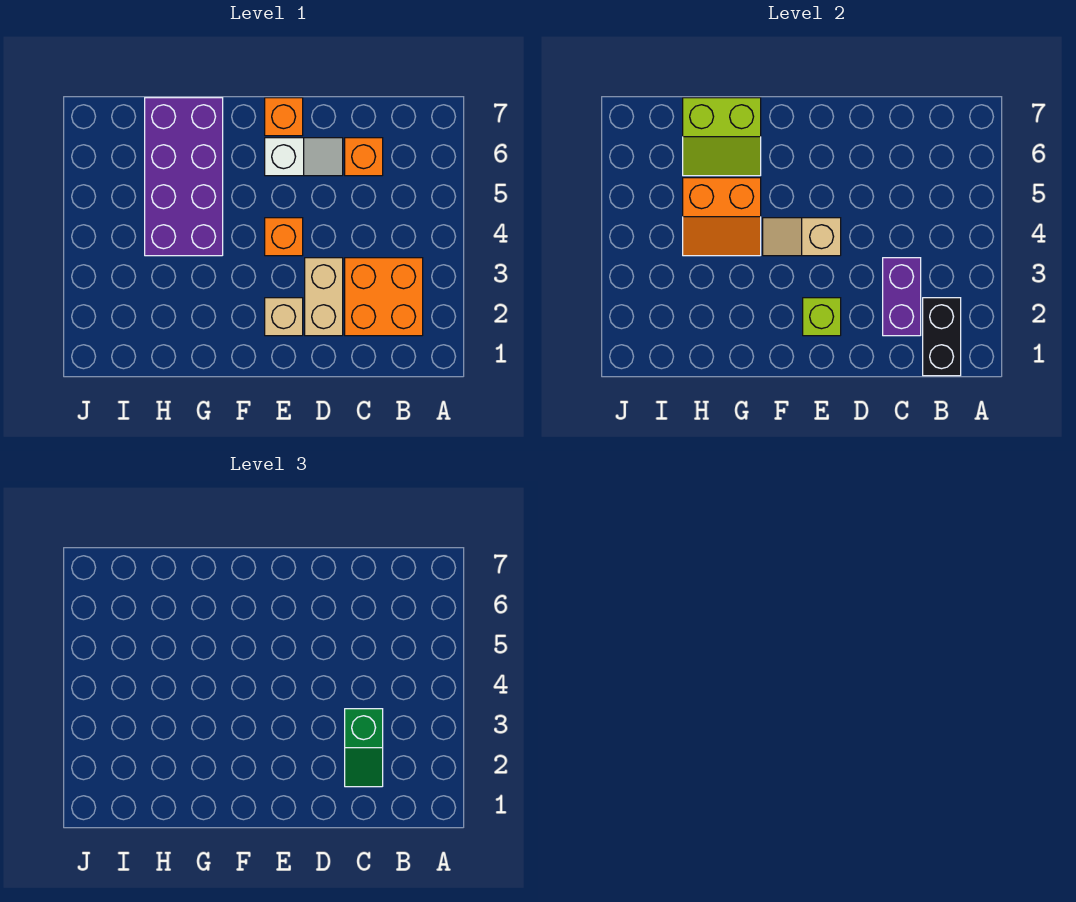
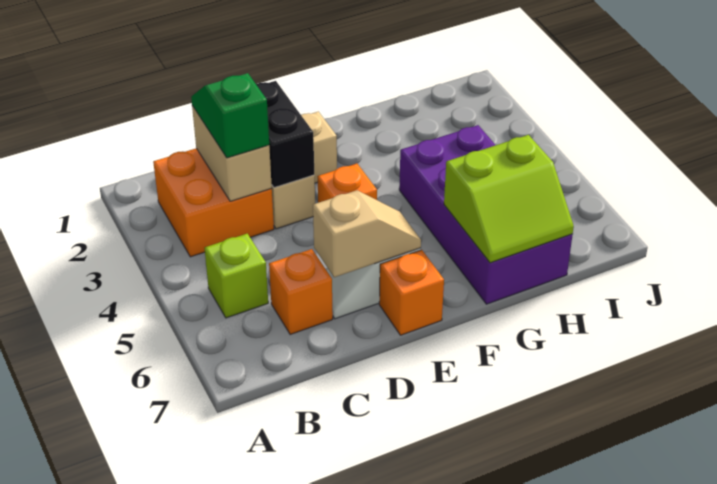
black 1x2 brick [923,298,961,376] -> black 1x2 brick moved to [256,81,314,188]
purple 1x2 brick [883,258,921,336] -> tan 1x2 brick [192,106,272,201]
lime 1x1 brick [803,298,841,336] -> lime 1x1 brick moved to [204,234,268,318]
tan 1x2 slope [763,218,841,256] -> tan 1x2 slope moved to [313,190,421,277]
orange 2x2 slope [683,178,761,256] -> none
lime 2x2 slope [683,98,761,176] -> lime 2x2 slope turned to [444,135,574,263]

